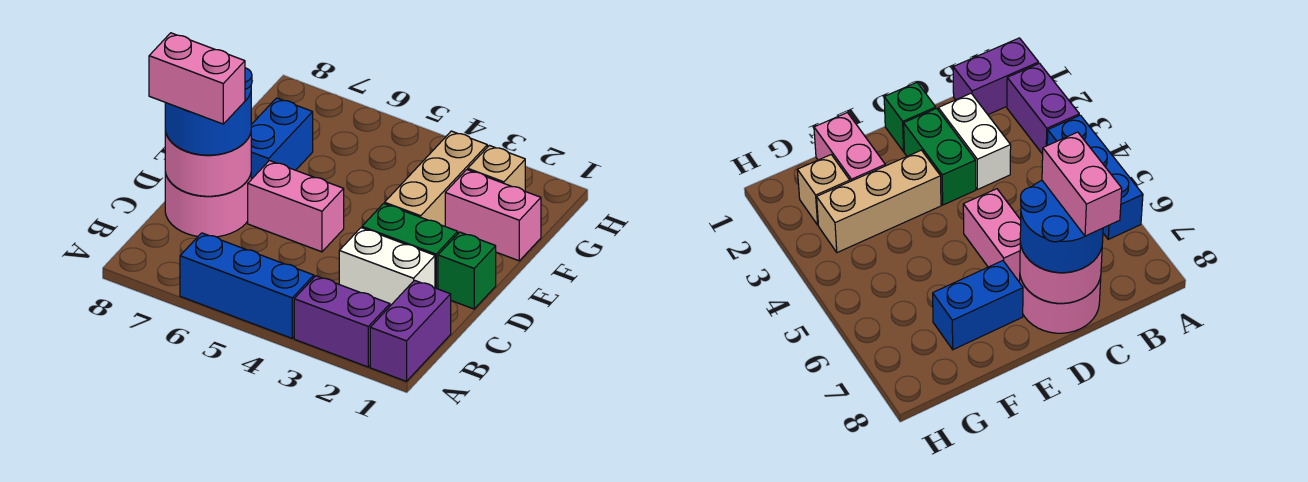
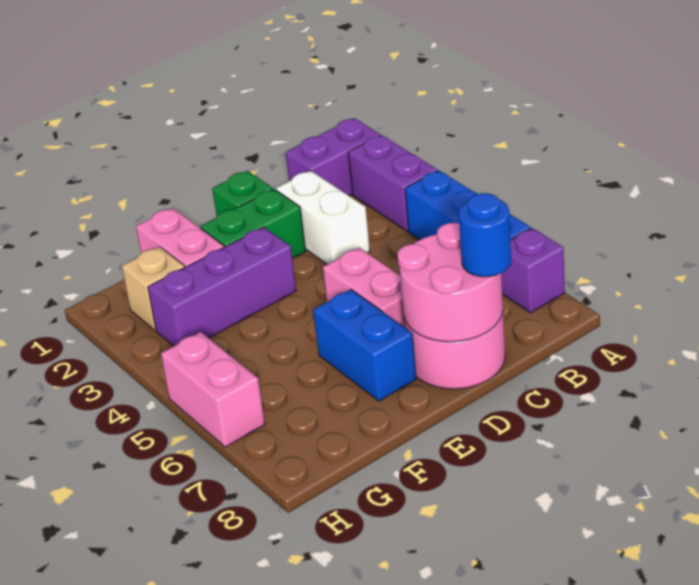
none -> purple 1x1 brick [501,228,565,313]
blue 2x2 round brick [165,68,252,155] -> blue 1x1 round brick [459,193,511,277]
pink 1x2 brick [149,33,245,124] -> pink 1x2 brick moved to [161,332,265,447]
green 1x2 brick [362,204,458,289] -> green 1x2 brick turned to [201,189,306,258]
tan 1x3 brick [385,131,487,226] -> purple 1x3 brick [148,227,296,346]
blue 1x2 brick [251,98,313,179] -> blue 1x2 brick turned to [313,289,416,401]

